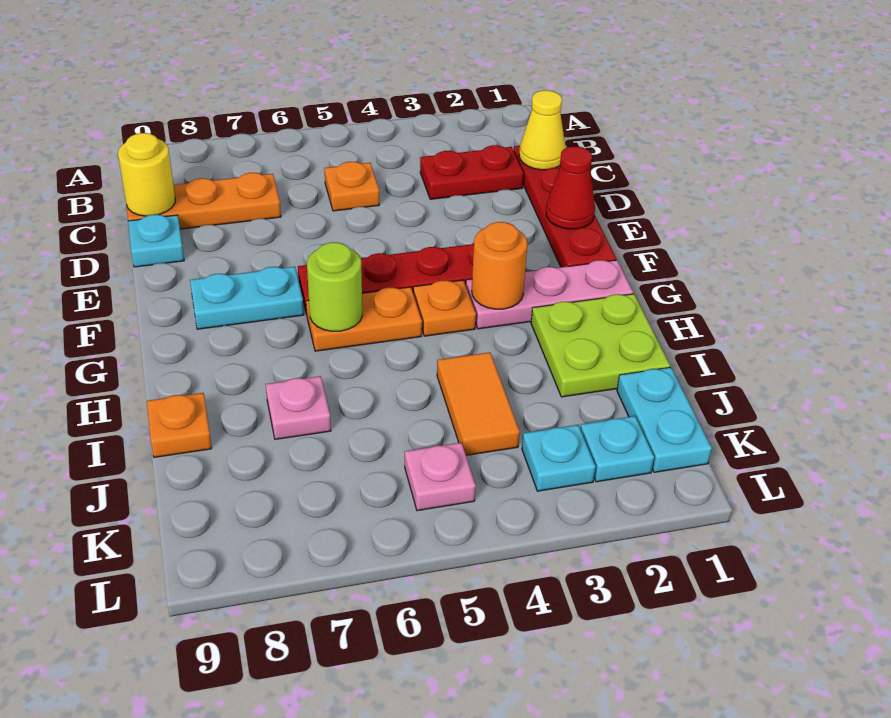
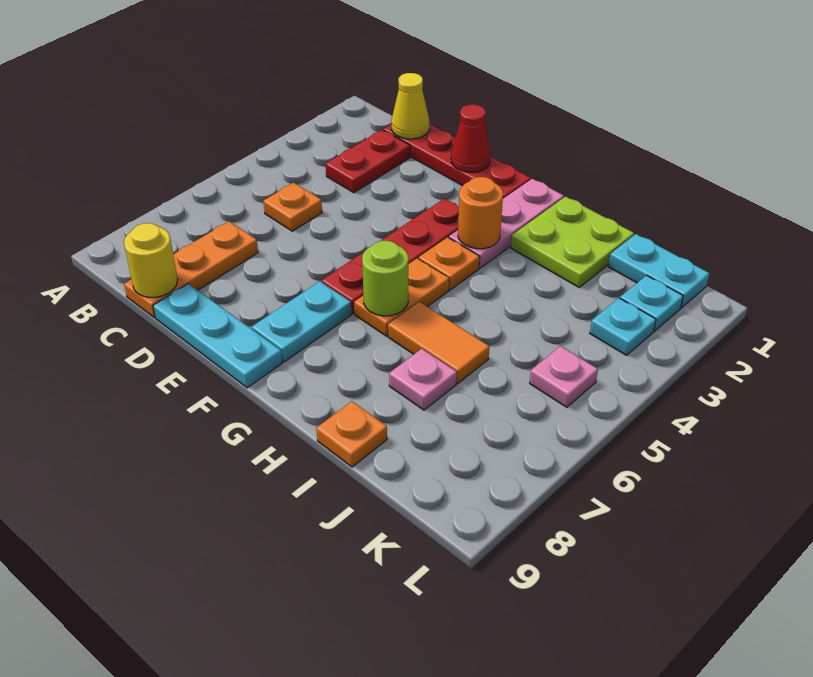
cyan 1x1 plate [128,215,184,267] -> cyan 1x3 plate [153,284,282,388]
orange 1x2 tile [437,352,520,455] -> orange 1x2 tile moved to [388,302,489,383]

